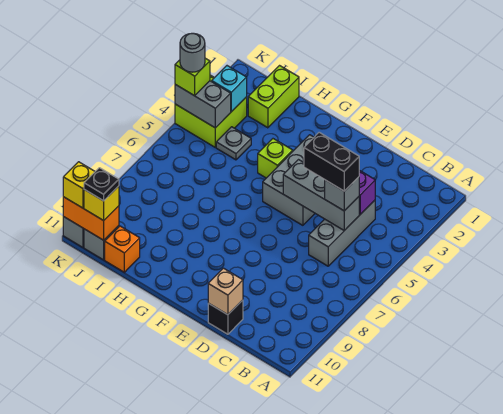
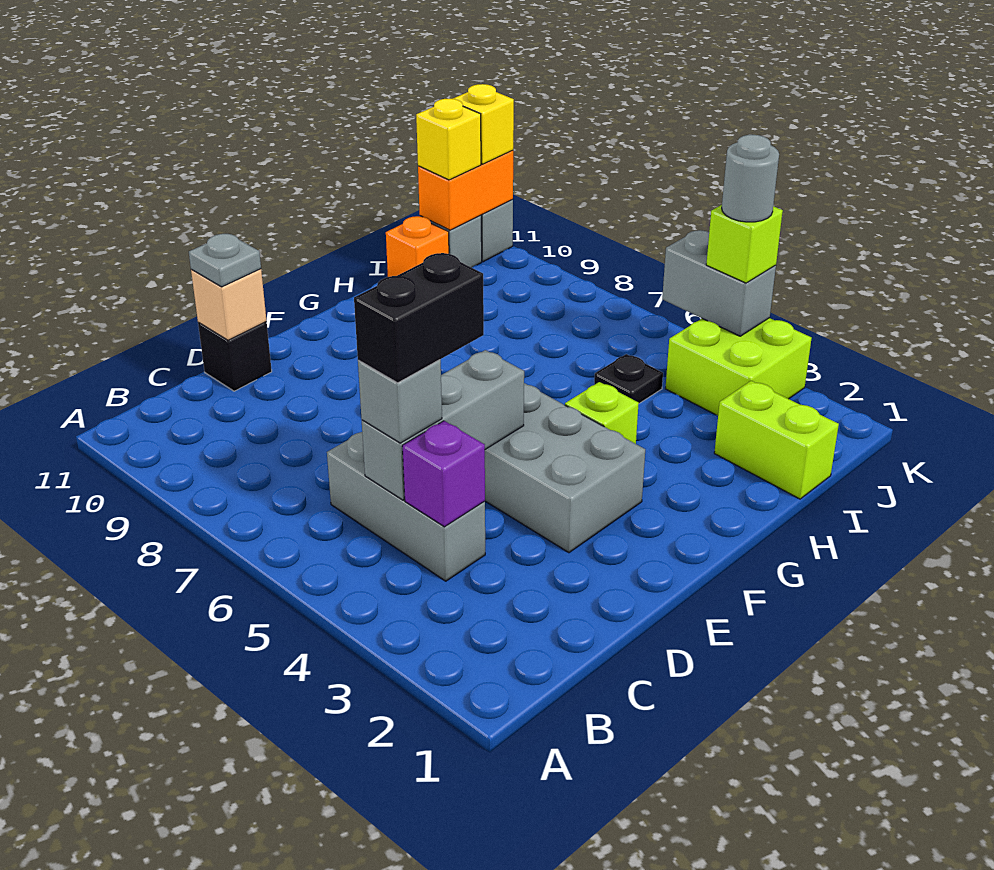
grey 1x1 plate [216,127,251,160] -> grey 1x1 plate moved to [189,234,261,287]
cyan 1x1 brick [212,66,247,112] -> none
grey 1x2 brick [175,81,231,128] -> grey 1x2 brick turned to [662,230,776,336]
black 1x1 plate [84,168,119,201] -> black 1x1 plate moved to [594,354,663,403]

